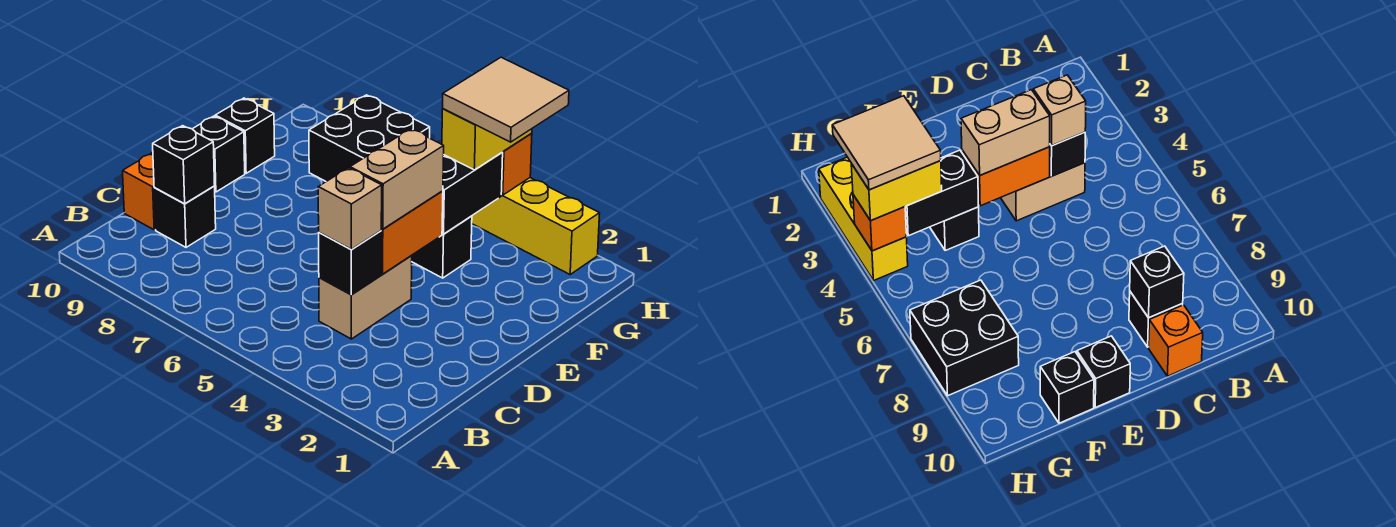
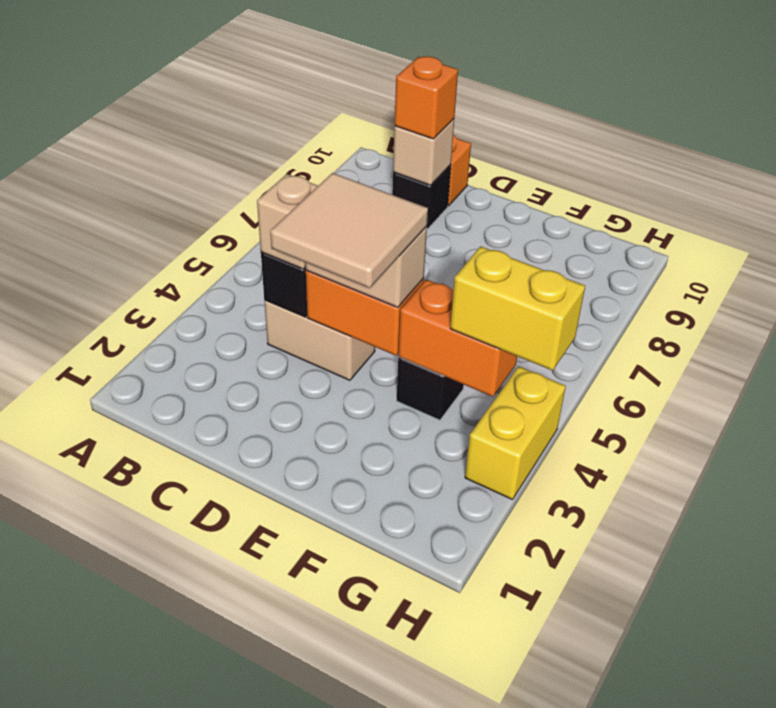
black 1x1 brick [153,126,215,204] -> tan 1x1 brick [393,119,454,185]
black 1x1 brick [193,116,245,192] -> none
black 1x2 brick [442,153,503,234] -> orange 1x2 brick [398,279,517,397]
black 1x1 brick [215,98,275,173] -> none
tan 2x2 tile [443,57,569,142] -> tan 2x2 tile moved to [270,173,428,288]
black 2x2 brick [309,95,430,181] -> none
yellow 1x3 brick [472,178,600,274] -> yellow 1x2 brick [465,366,566,500]
orange 1x1 brick [501,133,532,195] -> orange 1x1 brick moved to [395,56,458,139]

